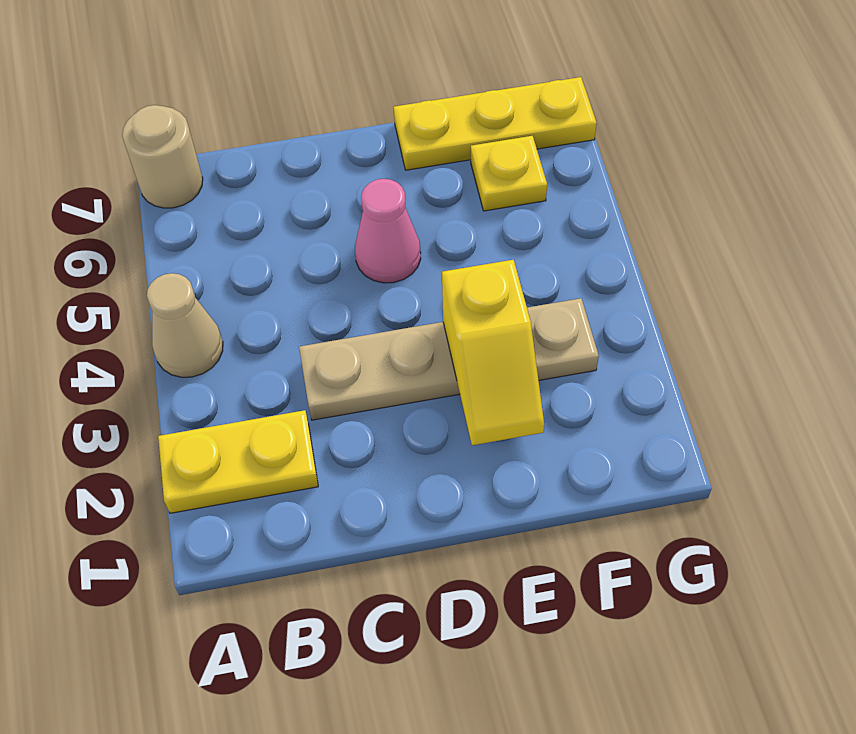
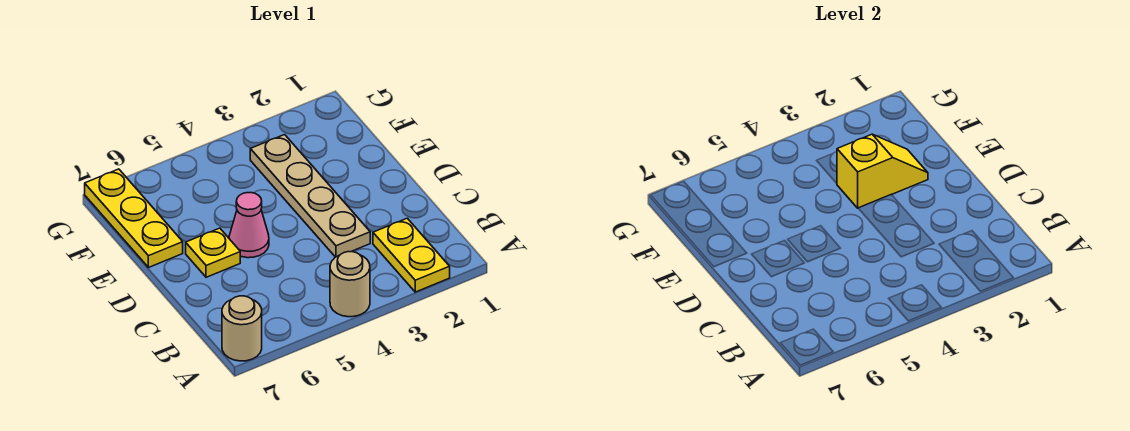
tan 1x1 cone [147,273,223,377] -> tan 1x1 round brick [330,252,370,317]
yellow 1x1 plate [471,136,547,211] -> yellow 1x1 plate moved to [186,228,240,277]

